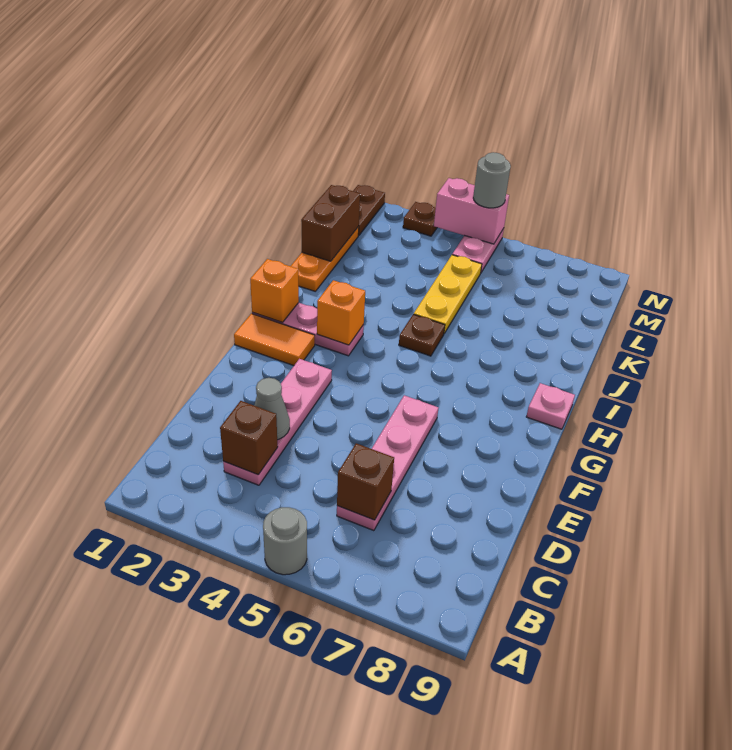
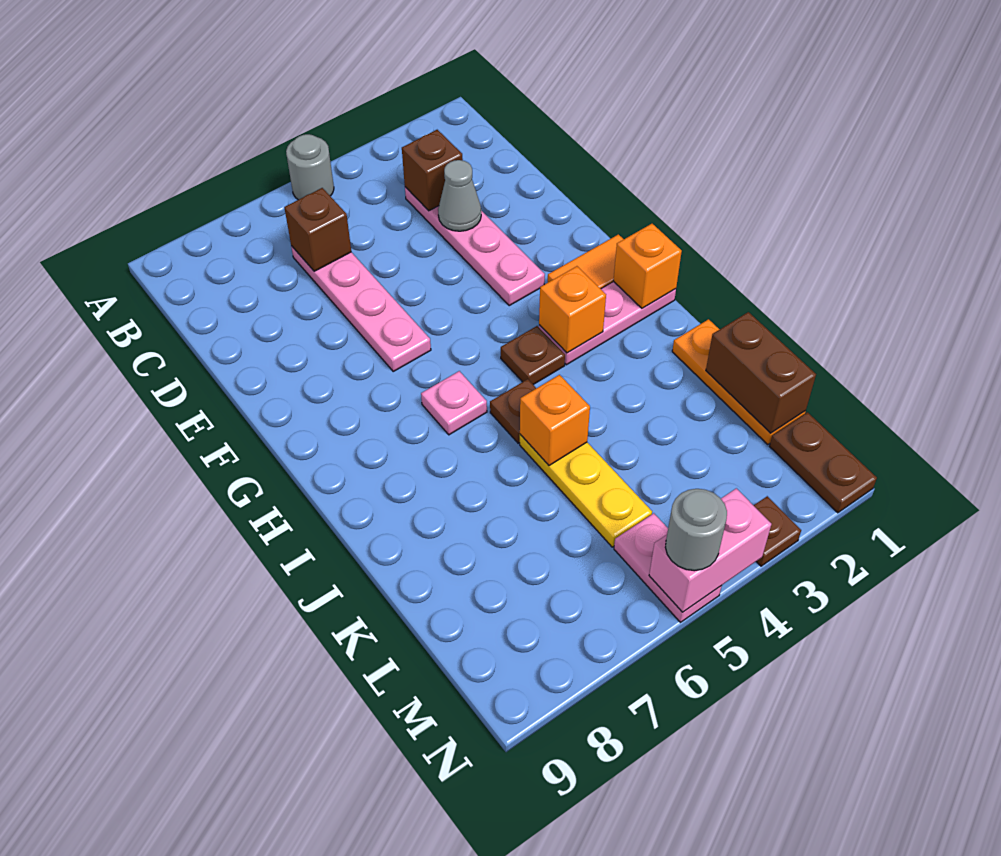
none -> brown 1x1 plate [501,326,565,385]
pink 1x1 plate [526,383,575,429] -> pink 1x1 plate moved to [421,371,487,435]
none -> orange 1x1 brick [520,375,590,466]

